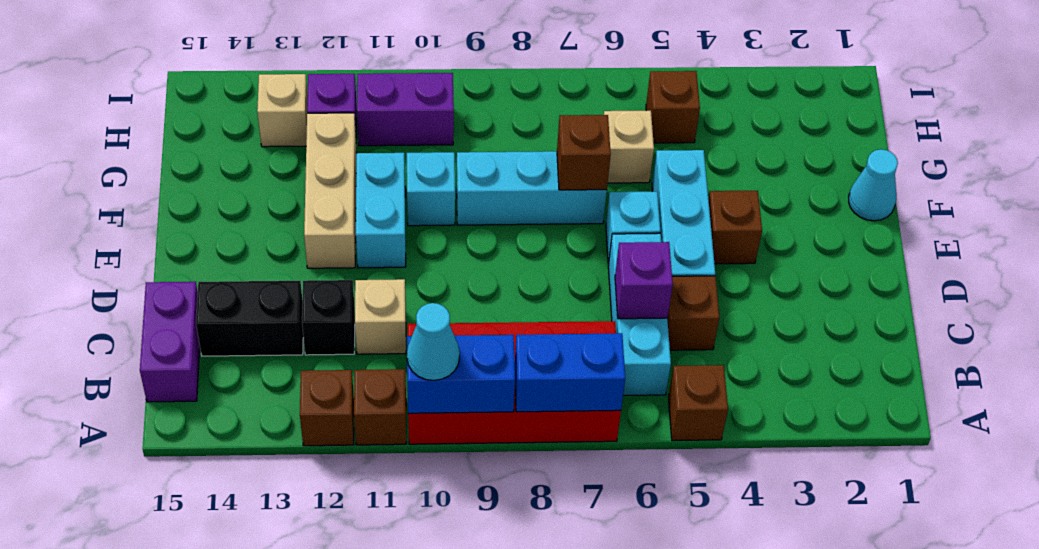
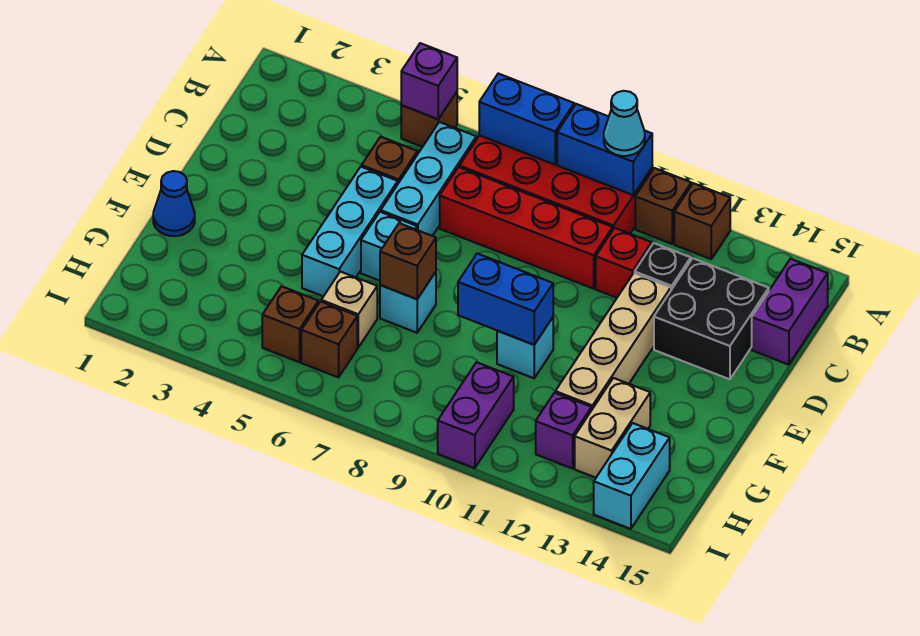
purple 1x1 brick [615,242,673,319] -> purple 1x1 brick moved to [401,43,457,119]
none -> red 1x4 brick [440,167,613,289]
tan 1x1 brick [355,279,406,354] -> red 1x1 brick [596,228,652,298]
black 1x2 brick [196,281,303,356] -> black 2x2 brick [654,258,769,379]
brown 1x1 brick [709,191,762,264] -> brown 1x1 brick moved to [301,302,357,377]
cyan 1x2 brick [356,153,406,268] -> cyan 1x2 brick moved to [594,423,670,529]
tan 1x3 brick [304,113,356,268] -> tan 1x4 brick [555,273,671,409]
cyan 1x1 cone [849,149,898,221] -> blue 1x1 cone [153,171,195,236]
cyan 1x3 brick [457,151,607,225] -> cyan 1x1 brick [380,272,436,333]
none -> blue 1x2 brick [458,254,553,345]
purple 1x2 brick [357,73,454,146] -> purple 1x2 brick turned to [438,362,514,468]
tan 1x1 brick [257,74,308,147] -> tan 1x2 brick [575,378,650,478]

